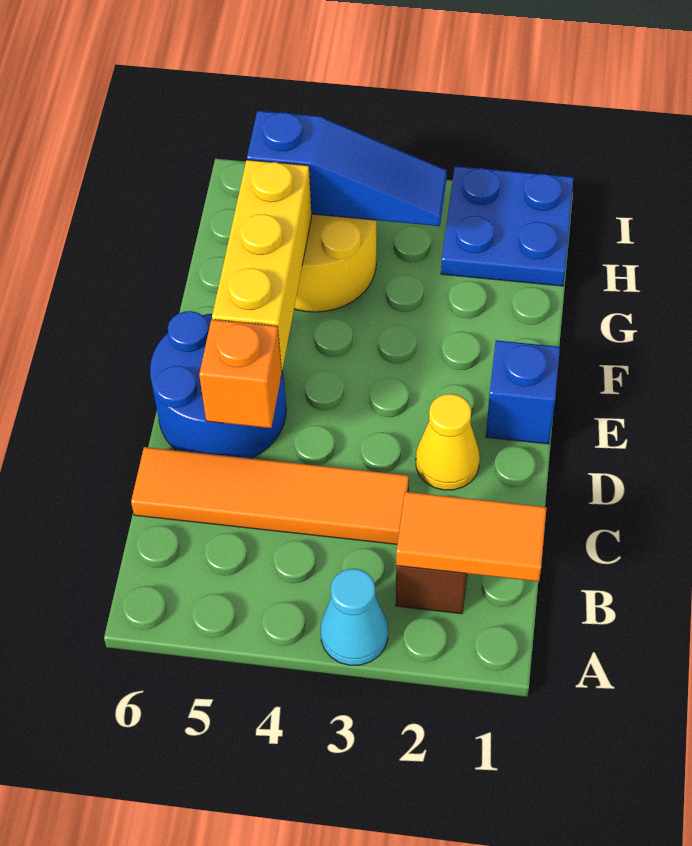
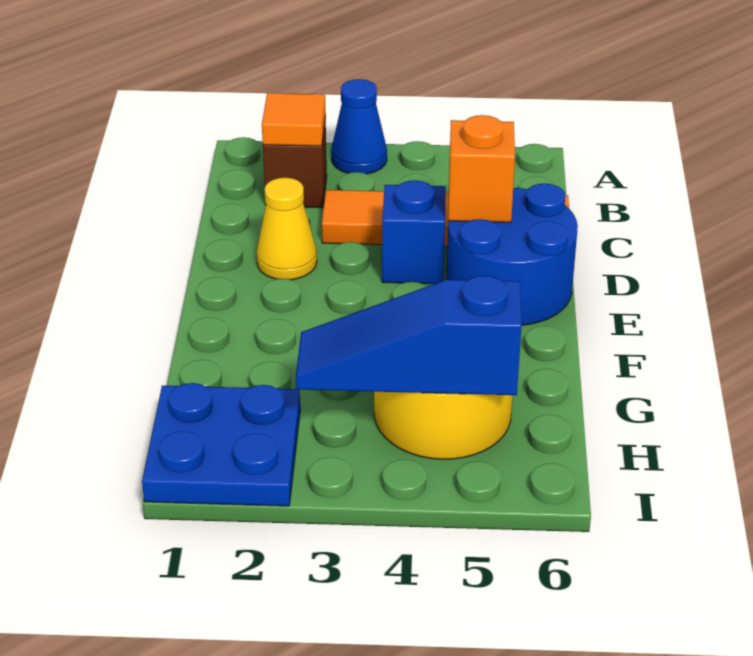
cyan 1x1 cone [321,569,388,665] -> blue 1x1 cone [331,79,387,174]
orange 1x2 tile [396,492,547,582] -> orange 1x1 tile [262,93,326,146]
blue 1x1 brick [486,340,560,444] -> blue 1x1 brick moved to [382,181,446,284]
yellow 1x3 brick [212,160,312,371] -> none

